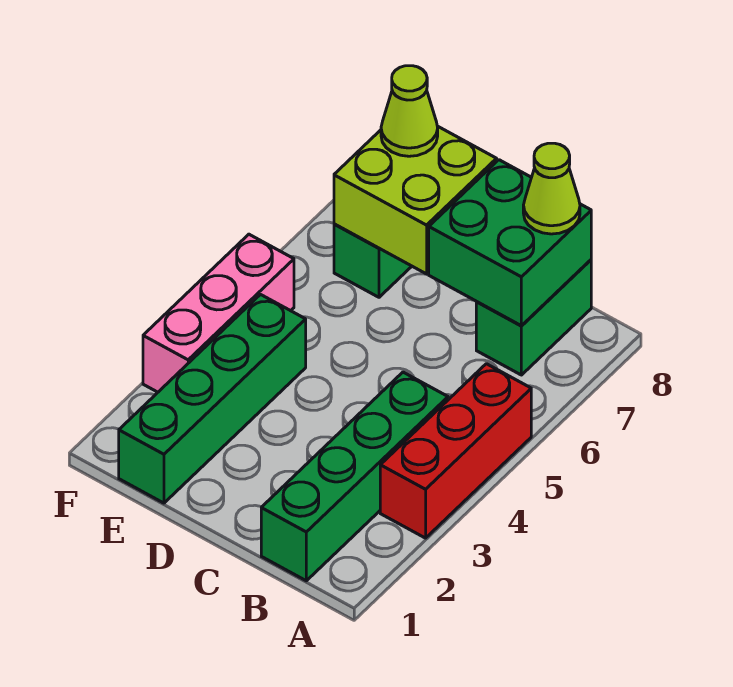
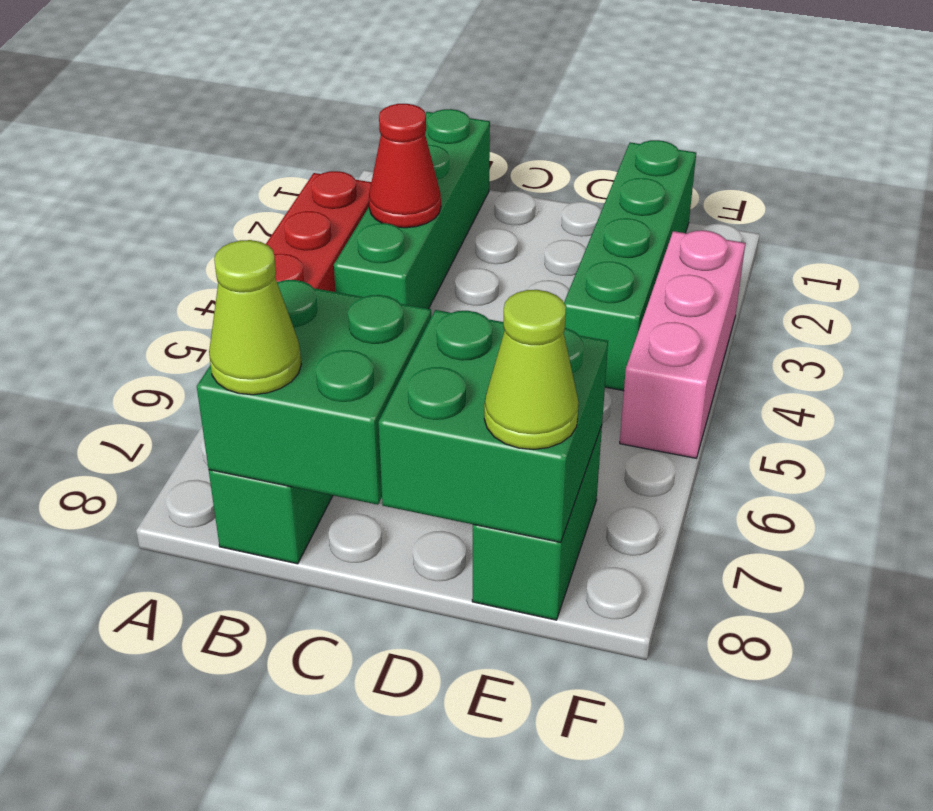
none -> red 1x1 cone [369,104,441,228]
lime 2x2 brick [334,126,497,274] -> green 2x2 brick [379,310,608,543]

